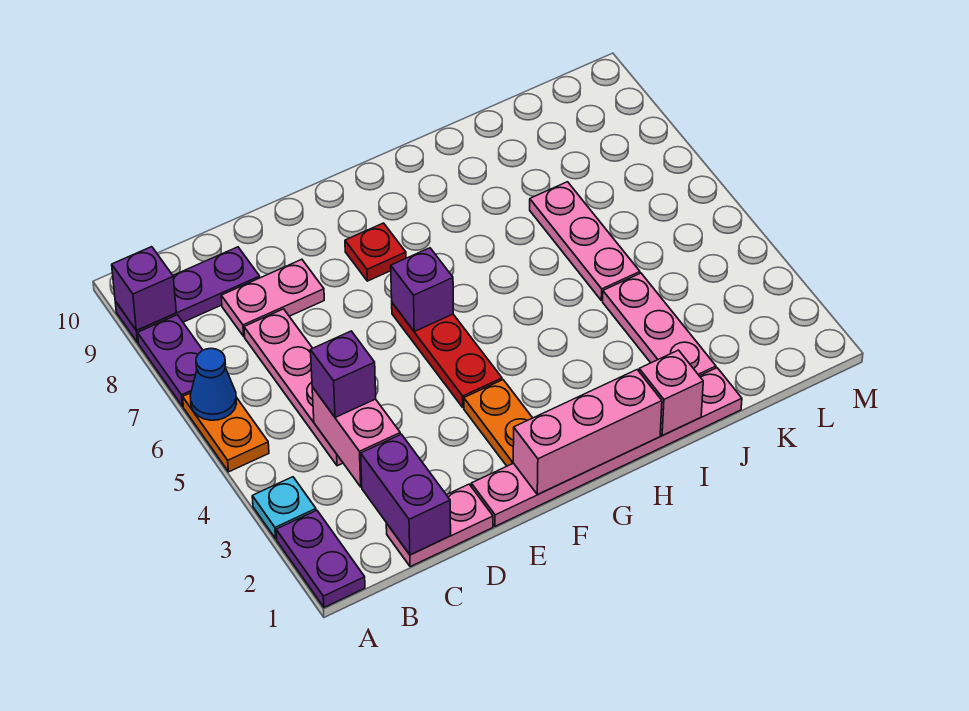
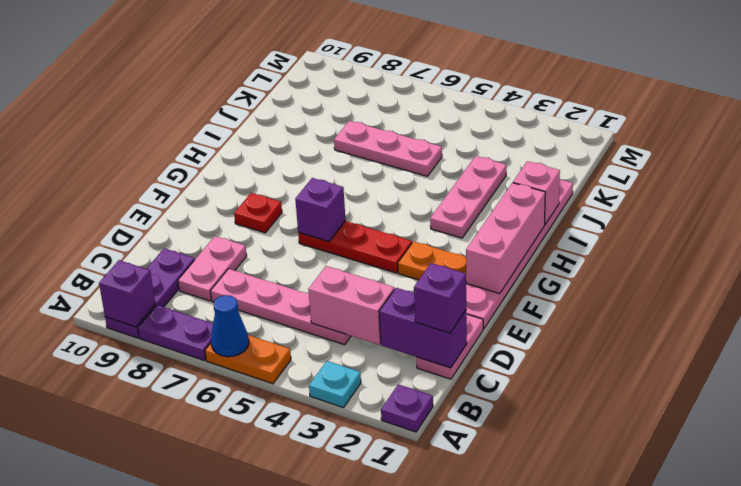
purple 1x2 plate [276,510,365,607] -> purple 1x1 plate [381,384,433,432]
purple 1x1 brick [311,331,376,418] -> purple 1x1 brick moved to [414,263,466,333]
pink 1x3 plate [603,273,716,376] -> pink 1x3 plate turned to [430,156,506,238]

